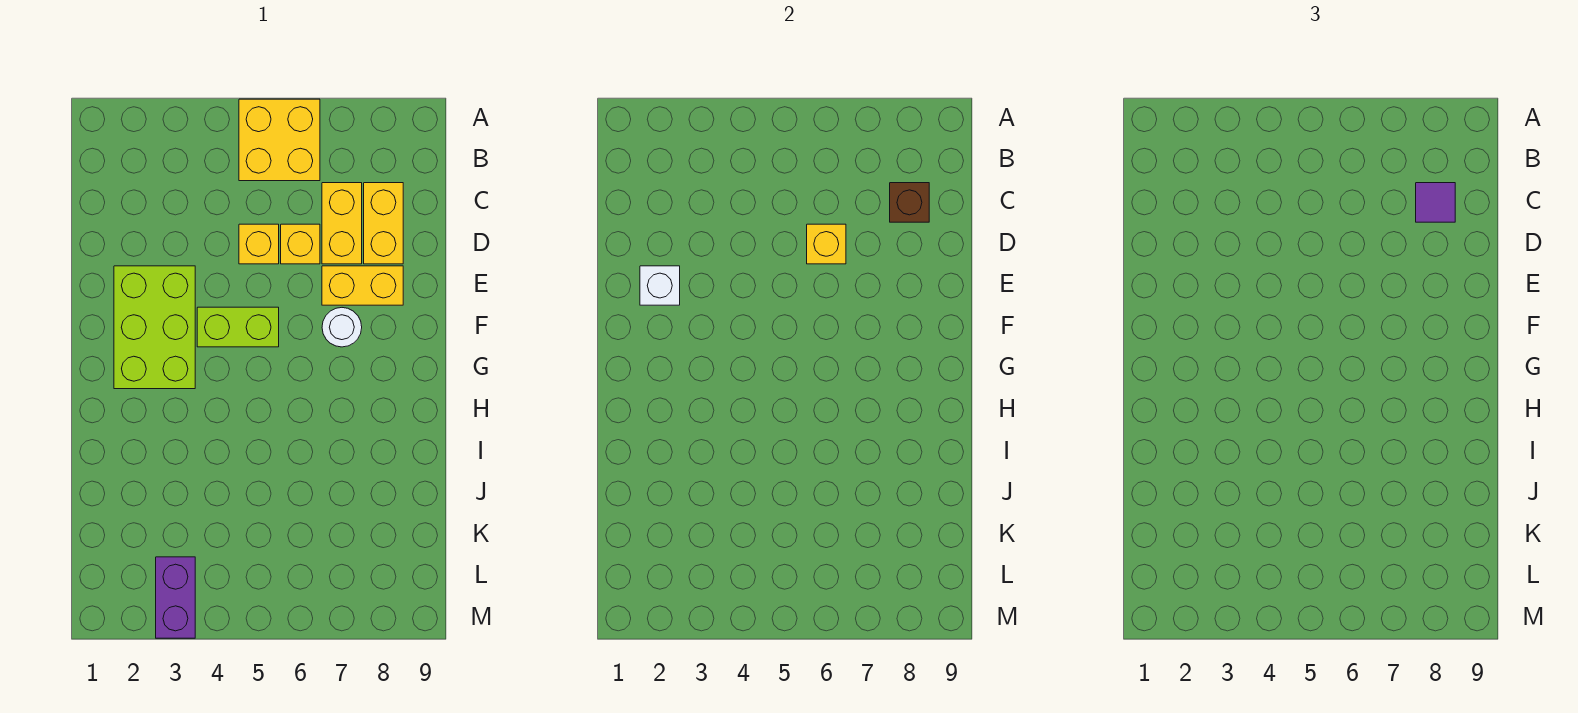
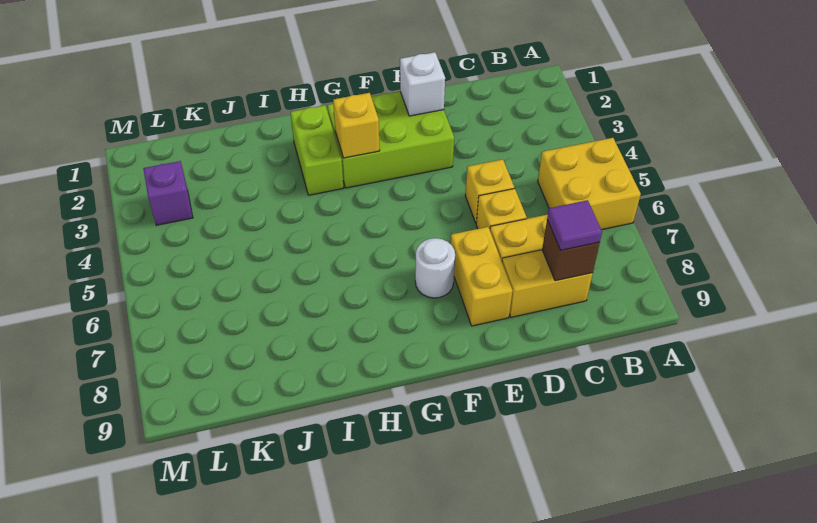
yellow 1x1 brick [807,224,846,264] -> yellow 1x1 brick moved to [333,93,380,158]
lime 1x2 brick [197,307,279,347] -> lime 1x2 brick moved to [291,105,344,195]
purple 1x2 brick [156,557,195,638] -> purple 1x1 brick [143,161,193,225]

